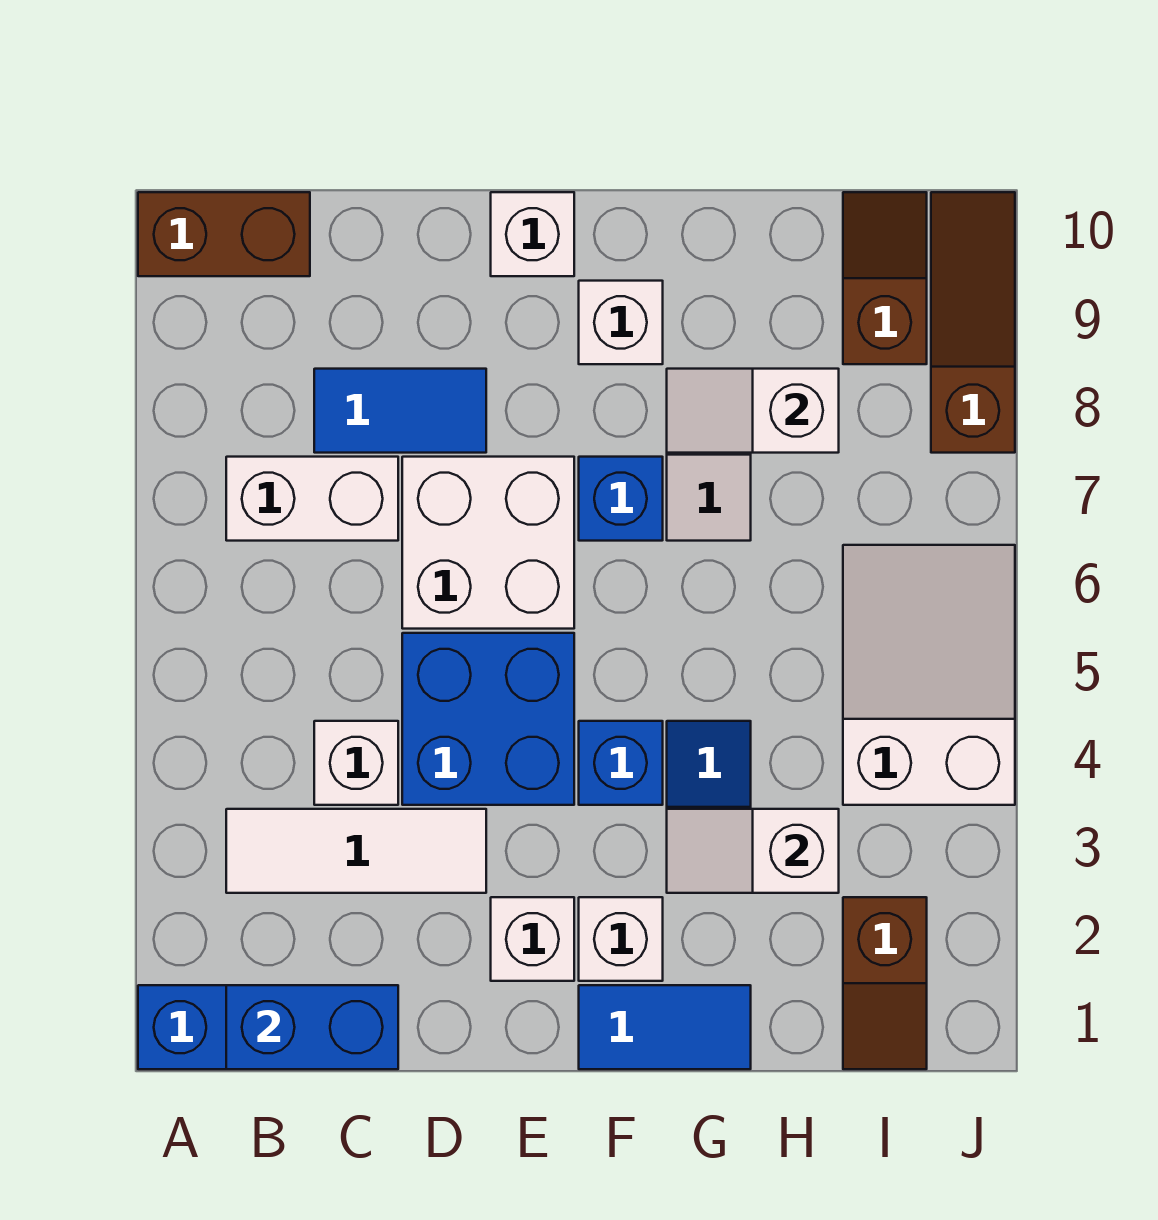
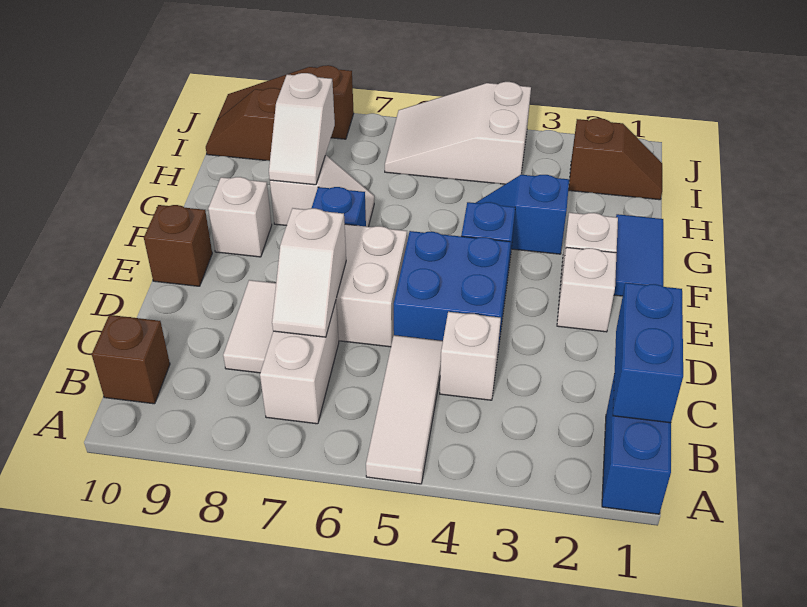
brown 1x2 brick [138,192,310,276] -> brown 1x1 brick [92,315,170,404]
white 1x3 tile [226,809,486,893] -> white 1x3 tile moved to [366,335,443,484]
blue 1x2 tile [314,369,486,453] -> white 1x2 tile [223,280,276,373]
white 1x1 brick [491,192,574,276] -> brown 1x1 brick [144,205,212,286]
white 1x2 slope [667,809,839,893] -> white 1x2 slope moved to [272,208,346,337]

